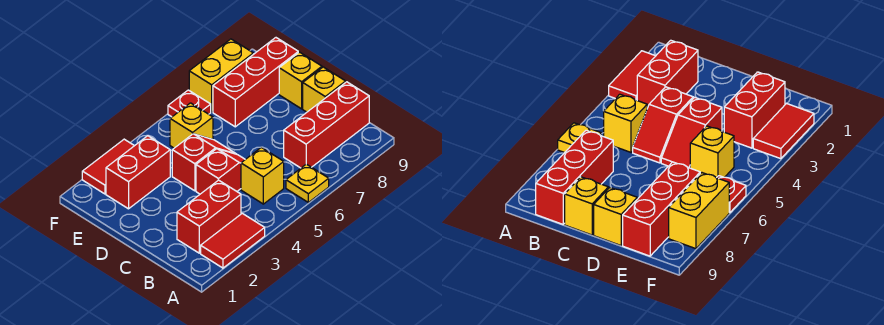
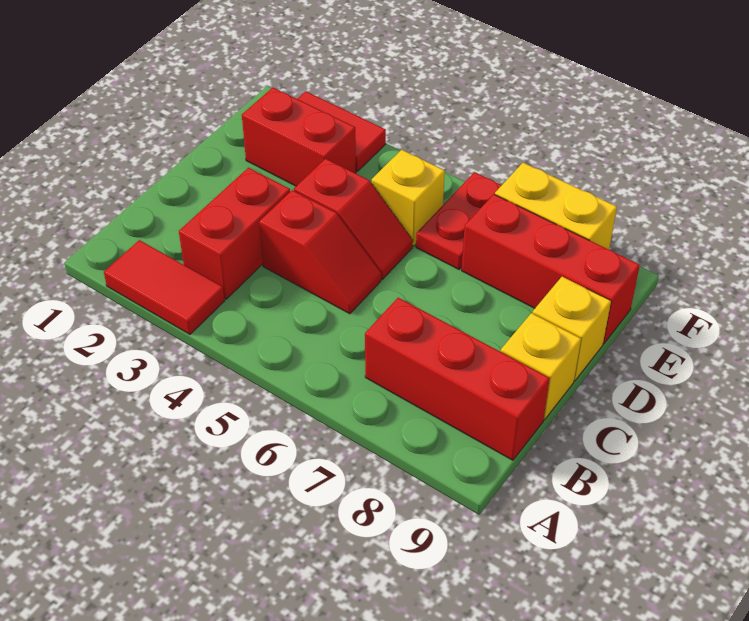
yellow 1x1 plate [286,164,329,202] -> none
red 1x2 brick [177,180,241,253] -> red 1x2 brick turned to [179,168,290,299]
yellow 1x1 brick [241,147,284,204] -> none
red 1x1 plate [168,90,211,117] -> red 1x2 plate [416,172,502,269]

